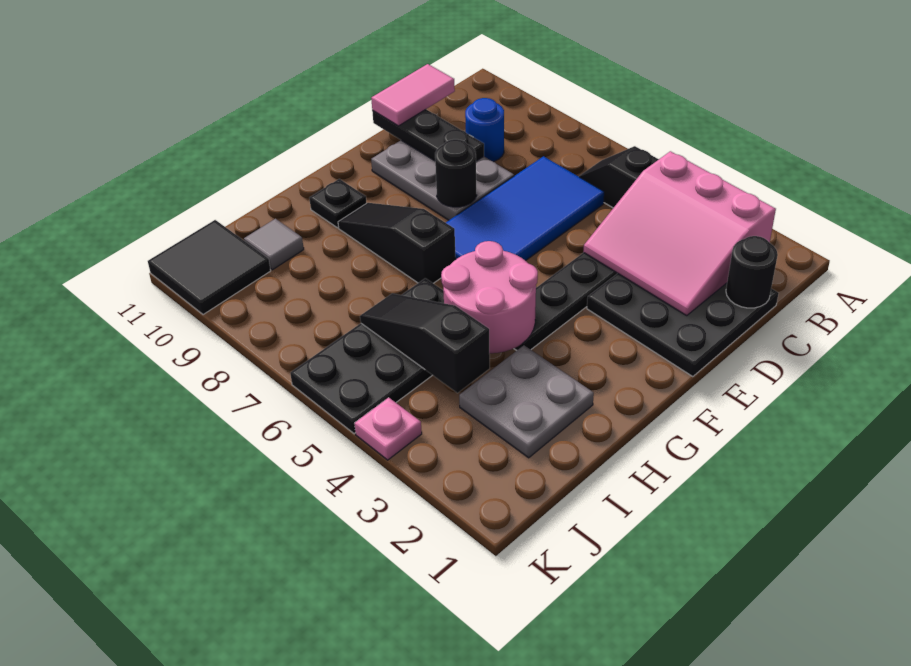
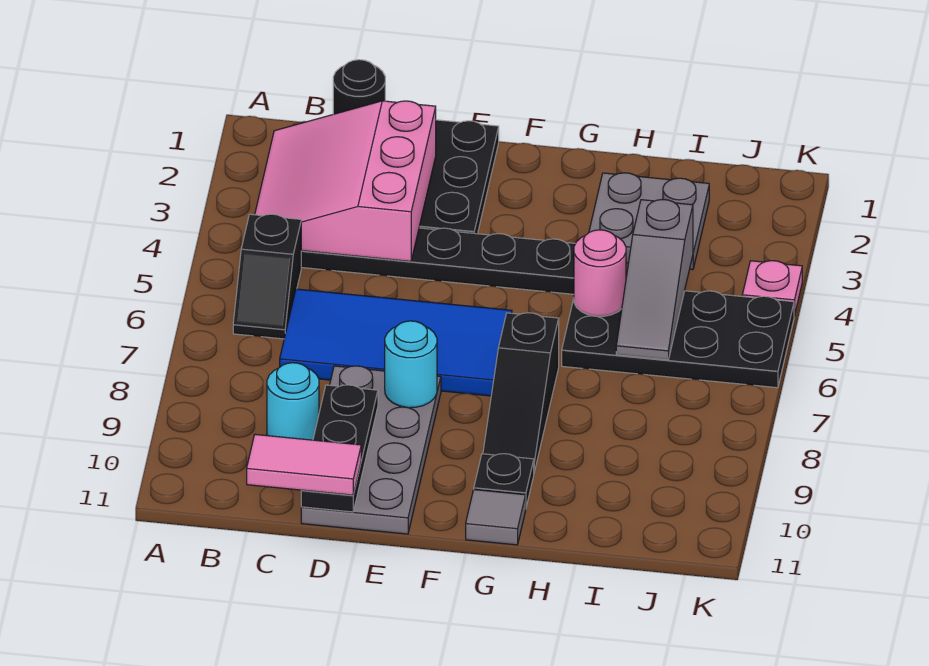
pink 3x3 slope [583,151,776,316] -> pink 3x3 slope turned to [255,101,436,261]
blue 1x1 round brick [465,98,504,162] -> cyan 1x1 round brick [267,363,319,440]
grey 2x3 plate [371,140,514,220] -> grey 2x4 plate [301,366,441,534]
black 1x1 round brick [435,139,477,207] -> cyan 1x1 round brick [385,321,437,408]
pink 2x2 round brick [441,241,538,353] -> pink 1x1 round brick [574,230,626,316]
black 1x3 slope [360,293,490,393] -> grey 1x3 slope [616,200,693,360]
grey 1x1 tile [244,219,304,270] -> grey 1x1 tile moved to [466,490,526,545]
black 2x2 tile [148,220,271,315] -> none

